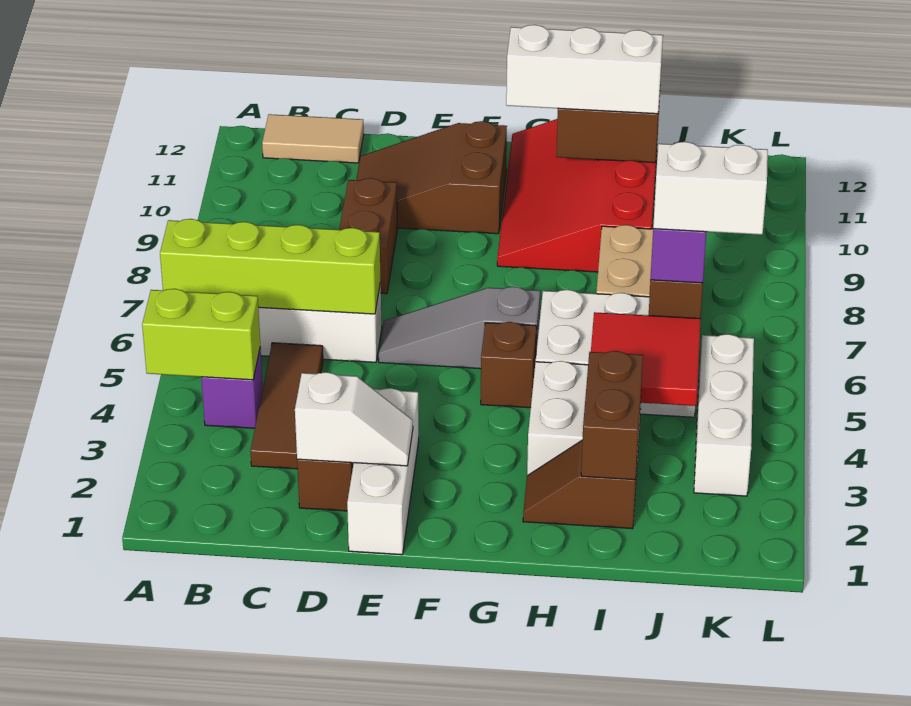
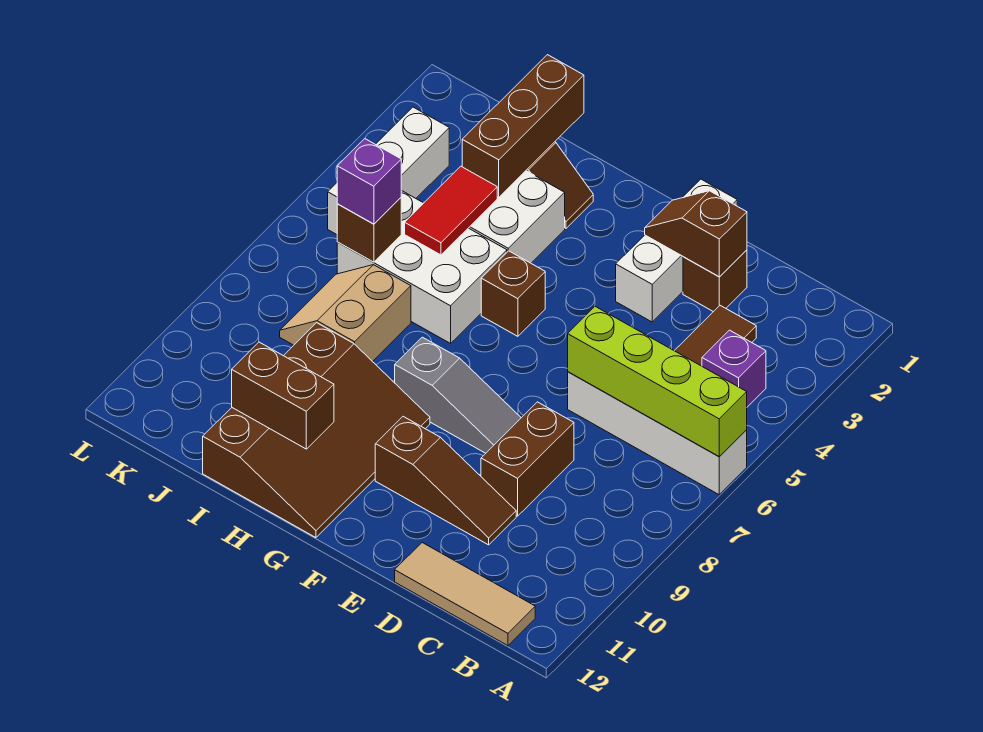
lime 1x2 brick [142,289,260,380] -> none
tan 1x2 tile [262,114,364,163] -> tan 1x3 tile [395,543,535,646]
white 1x2 slope [295,372,413,466] -> brown 1x2 slope [645,191,747,277]
brown 2x3 slope [356,121,507,234] -> brown 1x3 slope [375,417,516,545]
grey 1x3 slope [379,287,540,369] -> grey 1x3 slope moved to [395,337,521,453]
red 3x4 slope [497,117,659,272] -> brown 3x4 slope [203,323,430,538]
white 1x3 brick [506,25,663,114] -> none
brown 1x2 brick [581,351,643,480] -> brown 1x3 brick [462,55,584,197]
red 2x2 tile [591,312,701,406] -> red 1x2 tile [405,166,497,255]
white 1x2 brick [653,142,768,235] -> none

